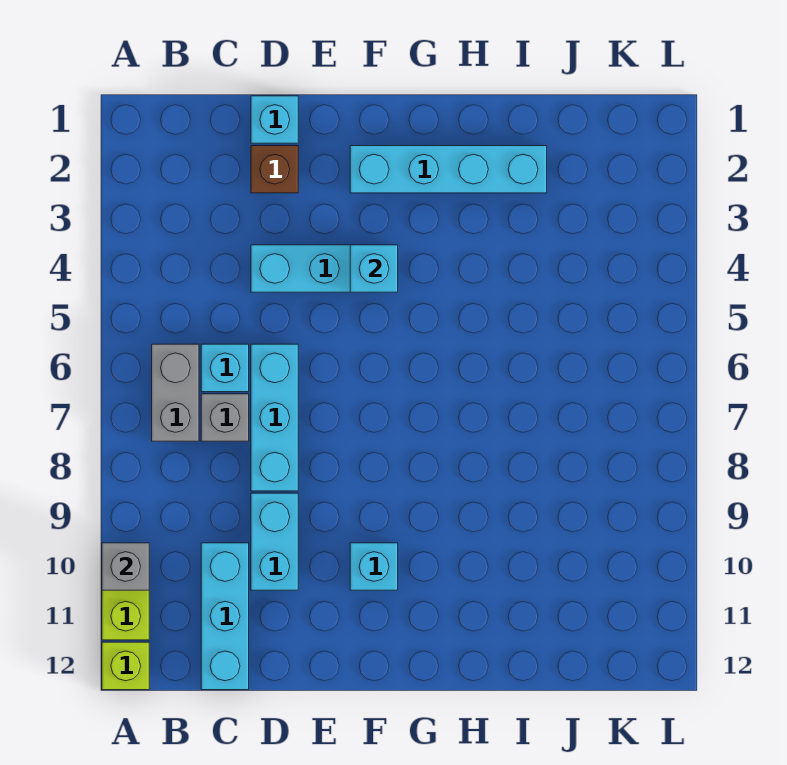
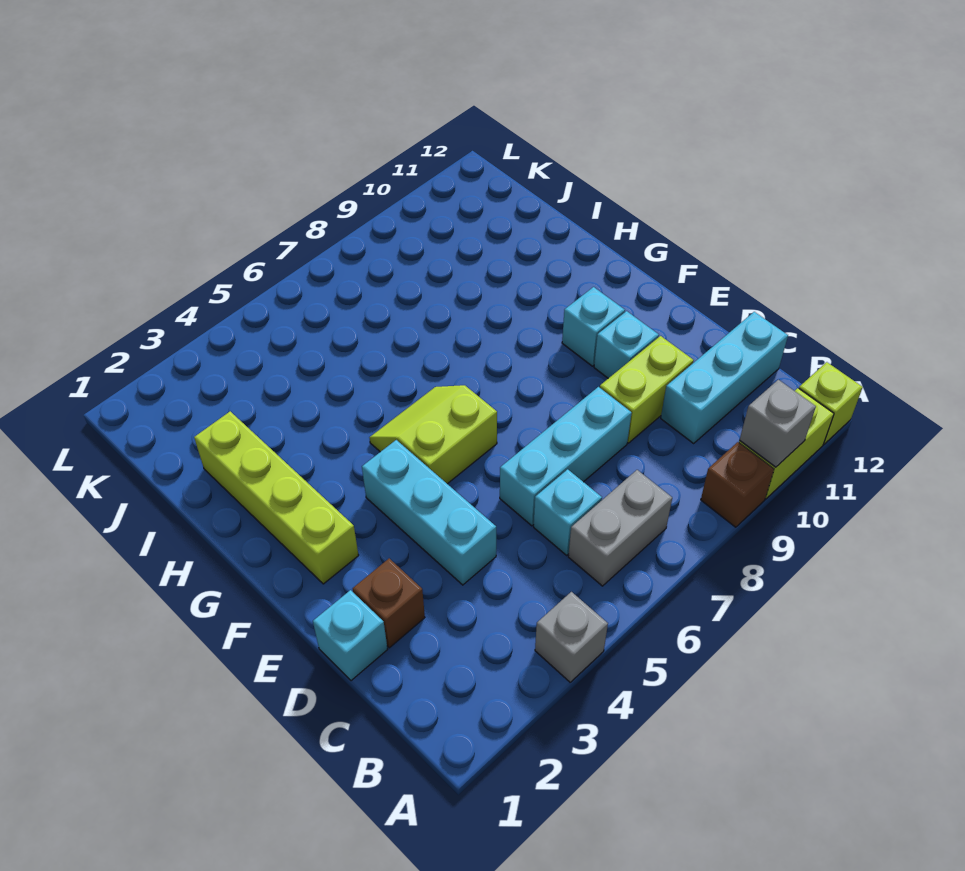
none -> brown 1x1 brick [701,442,774,527]
grey 1x1 brick [201,394,249,441] -> grey 1x1 brick moved to [535,592,608,682]
cyan 1x2 brick [251,493,298,590] -> lime 1x2 brick [600,336,694,443]
cyan 1x4 brick [350,146,547,193] -> lime 1x4 brick [194,411,359,584]
cyan 1x1 brick [350,245,398,292] -> cyan 1x1 brick moved to [594,311,659,378]
none -> lime 2x2 slope [369,385,497,484]

